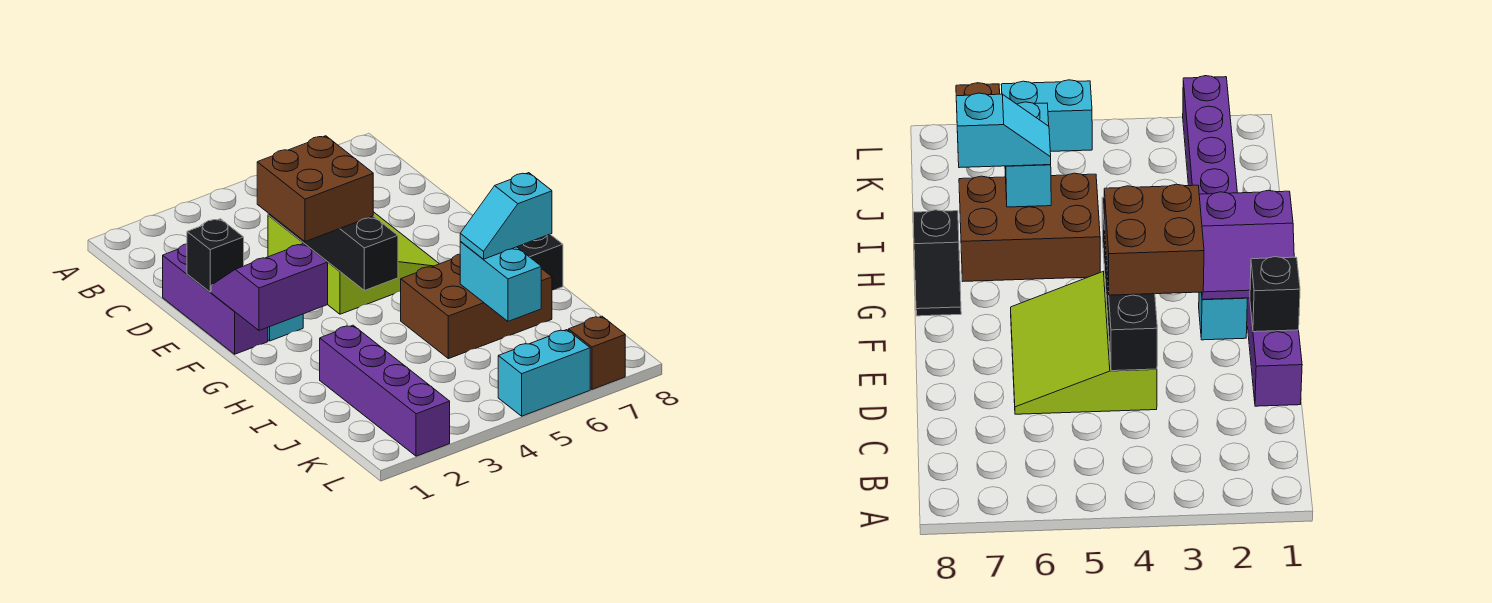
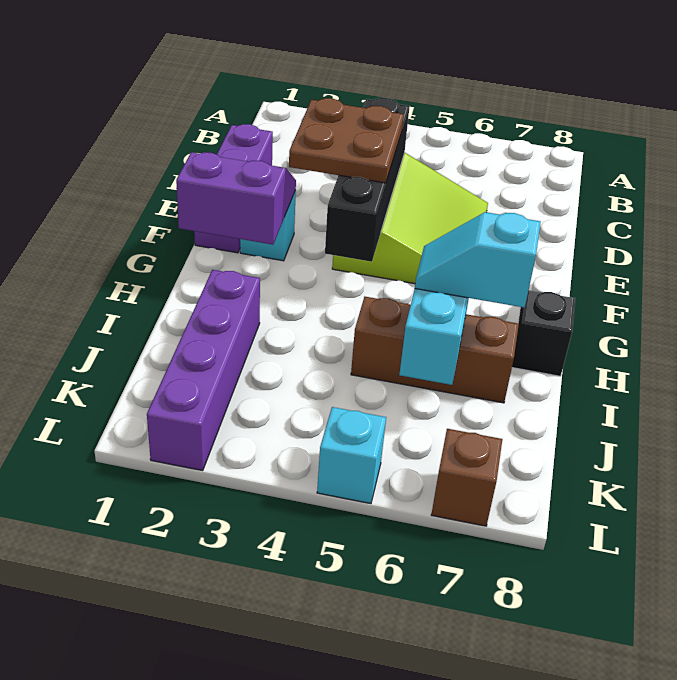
black 1x1 brick [187,219,244,292] -> none
brown 2x2 brick [257,136,373,242] -> brown 2x2 plate [289,98,404,183]
brown 2x3 brick [401,254,552,359] -> brown 1x3 brick [351,297,519,403]
cyan 1x2 brick [498,330,590,416] -> cyan 1x1 brick [317,407,386,504]

